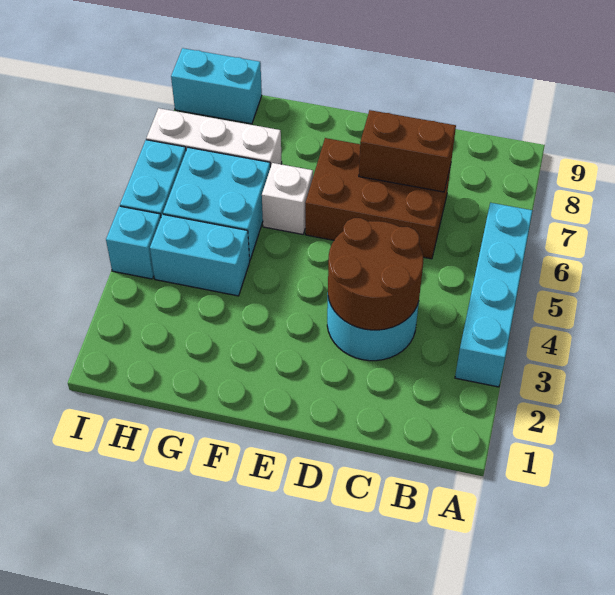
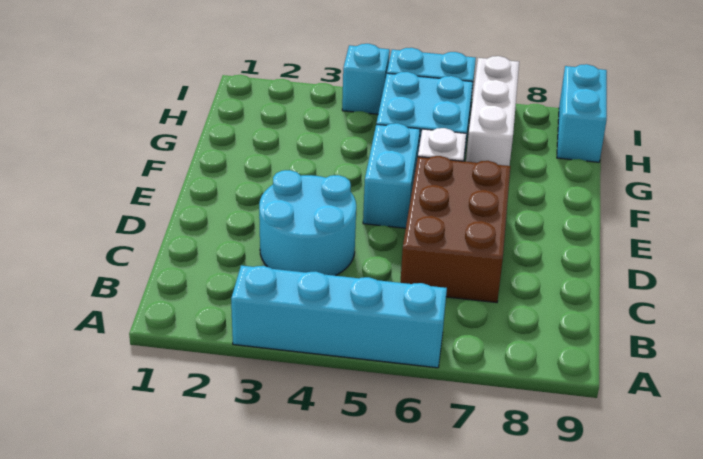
brown 2x2 round brick [328,218,423,330] -> none
brown 1x2 brick [359,110,456,192] -> none
cyan 1x2 brick [150,214,250,296] -> cyan 1x2 brick moved to [363,123,420,228]

